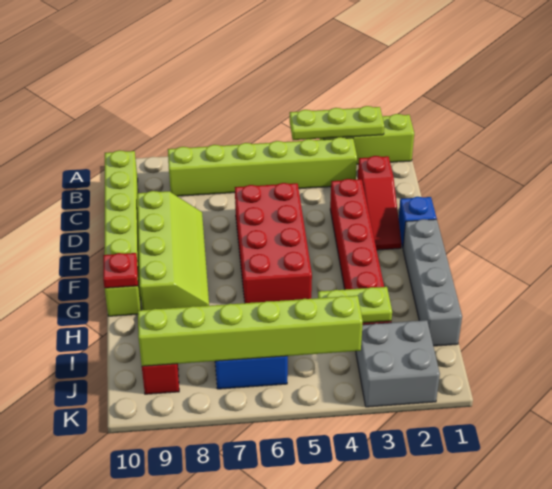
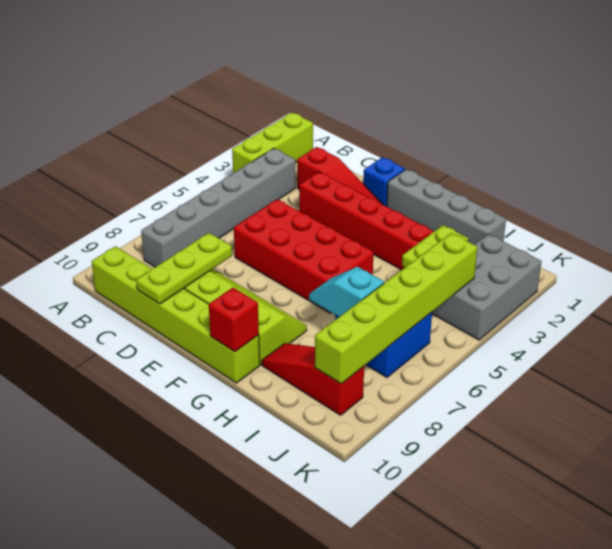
lime 1x3 plate [290,106,384,140] -> lime 1x3 plate moved to [136,233,232,304]
lime 1x6 brick [168,137,357,196] -> grey 1x6 brick [141,148,295,267]
red 1x1 plate [103,253,138,288] -> red 1x1 brick [209,288,259,352]
none -> cyan 1x2 slope [309,267,384,317]
grey 2x2 brick [356,320,440,407] -> grey 2x3 brick [432,234,542,340]

